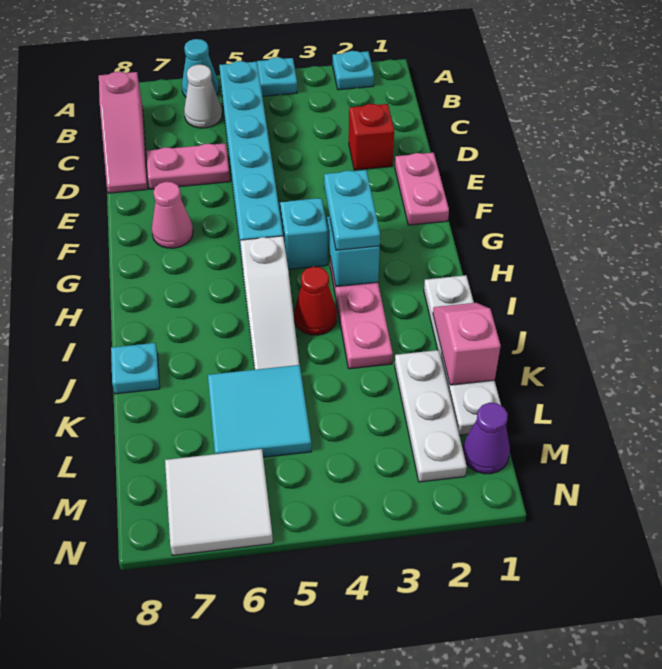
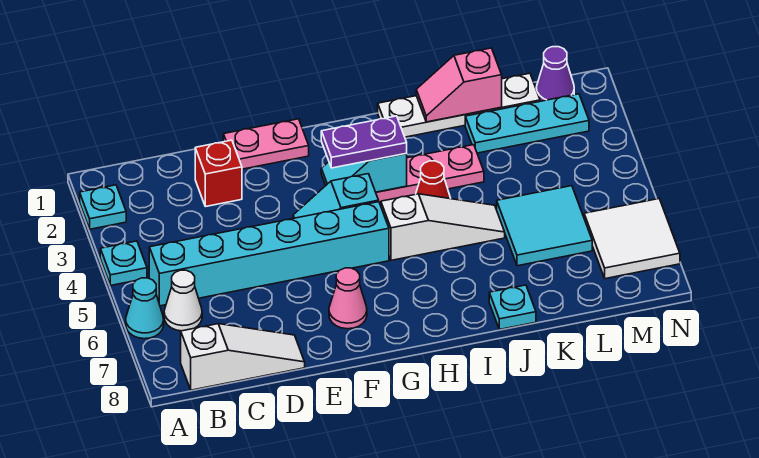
pink 1x3 slope [99,72,148,193] -> white 1x3 slope [181,324,305,390]
pink 1x2 plate [146,143,230,189] -> none
cyan 1x2 plate [324,170,380,250] -> purple 1x2 plate [321,116,407,168]
white 1x3 plate [395,350,467,482] -> cyan 1x3 plate [465,94,589,153]

